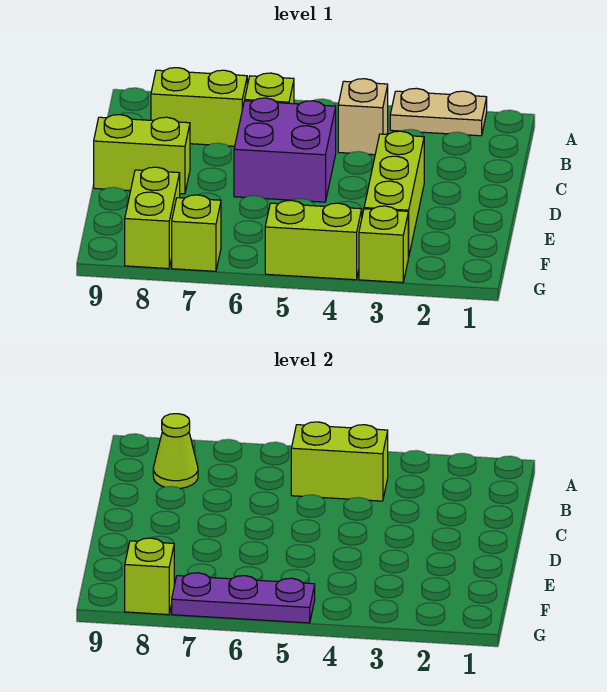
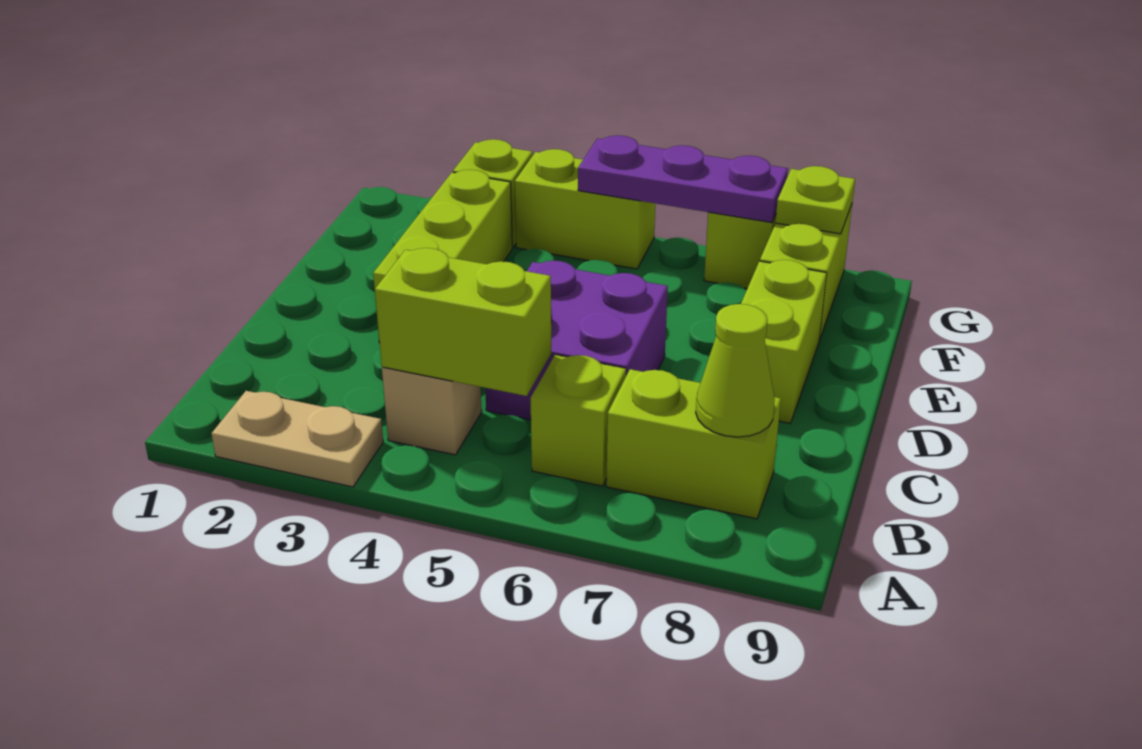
lime 1x2 brick [94,115,190,194] -> lime 1x2 brick turned to [741,260,827,423]
lime 1x1 brick [125,538,174,615] -> lime 1x1 plate [775,166,855,234]

